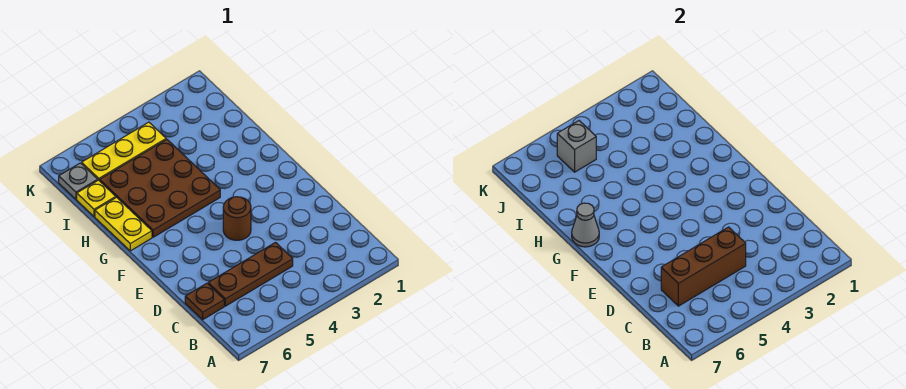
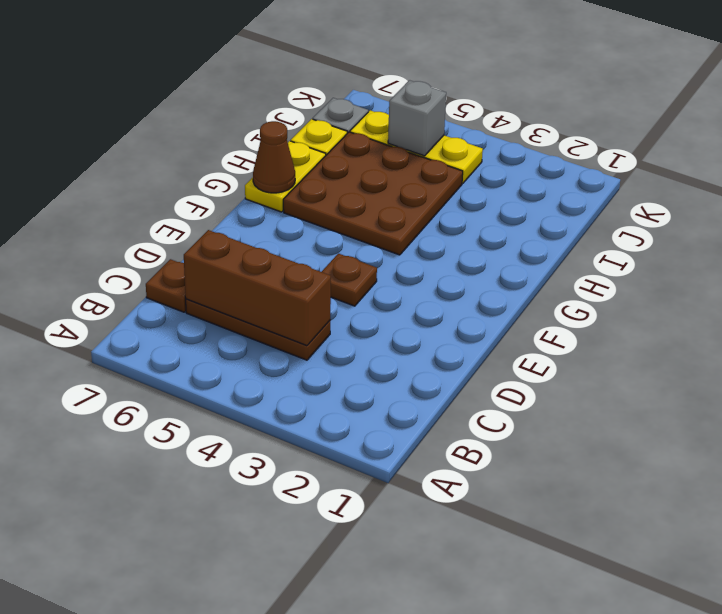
brown 1x1 round brick [223,197,251,240] -> brown 1x1 plate [322,254,377,306]
grey 1x1 cone [572,203,599,247] -> brown 1x1 cone [253,121,295,193]

